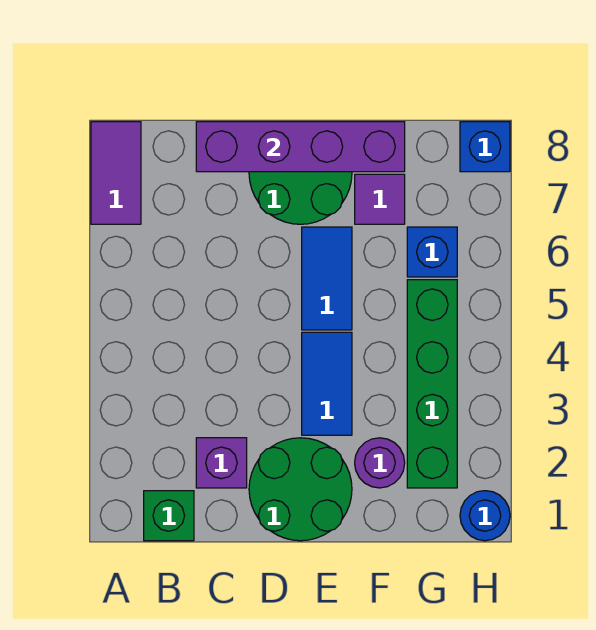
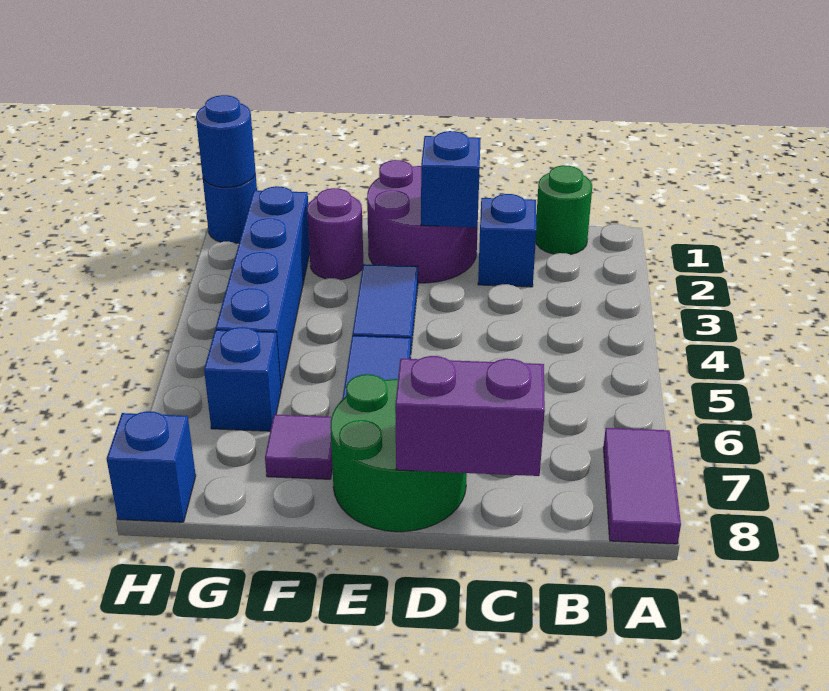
green 1x1 brick [144,491,194,541] -> green 1x1 round brick [536,165,592,255]
purple 1x1 brick [196,438,247,488] -> blue 1x1 brick [478,194,536,287]
purple 1x4 brick [196,122,405,172] -> purple 1x2 brick [395,356,545,476]
green 2x2 round brick [249,438,352,541] -> purple 2x2 round brick [367,160,479,283]
none -> blue 1x1 brick [421,131,481,228]
green 1x4 brick [407,280,457,488] -> blue 1x4 brick [216,186,310,389]
none -> blue 1x1 round brick [196,95,255,187]

